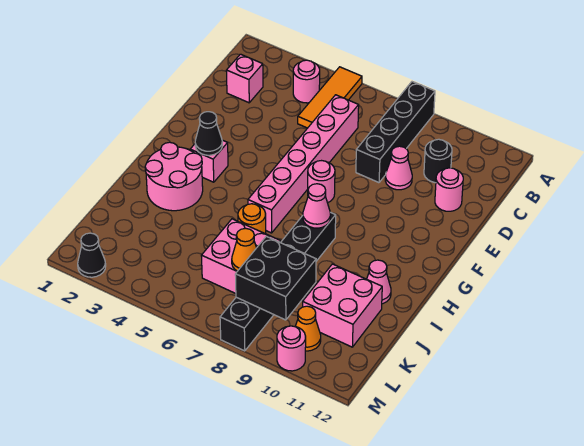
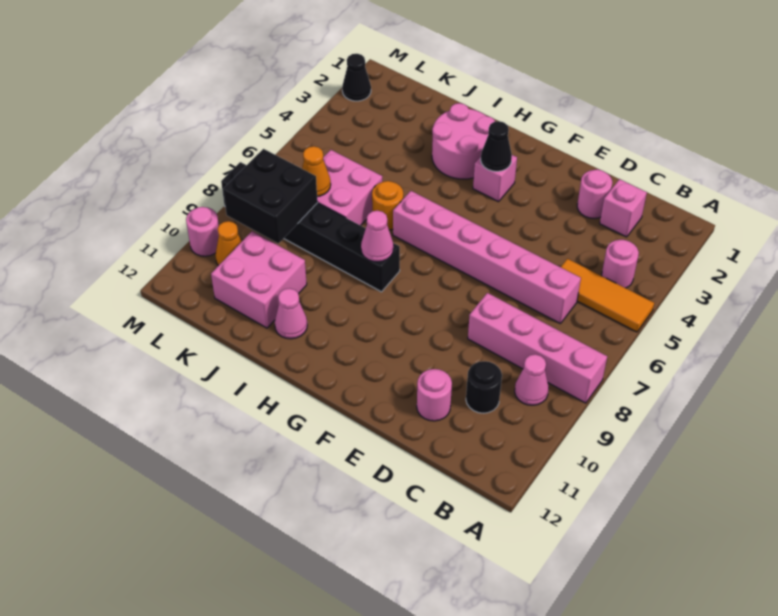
black 1x4 brick [356,82,435,183] -> pink 1x4 brick [468,293,607,403]
pink 1x1 cone [385,146,412,190] -> pink 1x1 cone moved to [515,354,549,405]
pink 1x1 round brick [308,161,335,203] -> pink 1x1 round brick moved to [577,169,612,218]

